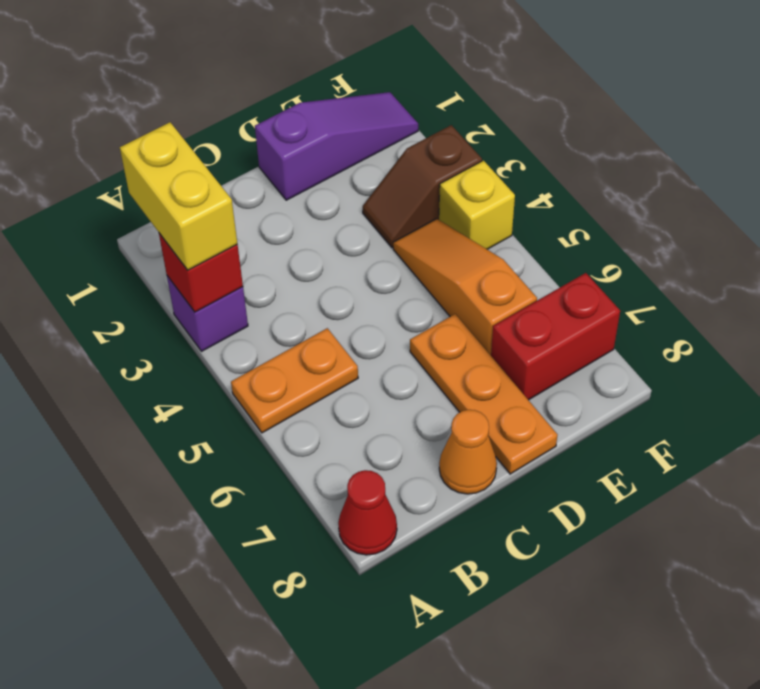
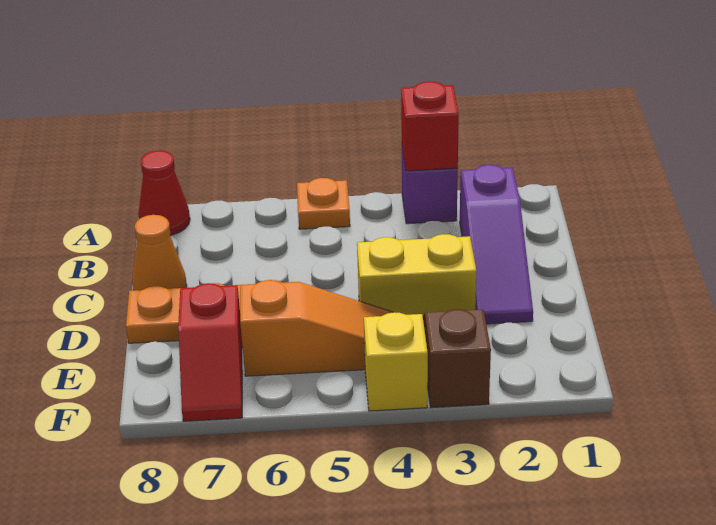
yellow 1x2 brick [120,122,237,270] -> yellow 1x2 brick moved to [357,234,476,315]
orange 1x2 plate [231,328,358,433] -> orange 1x1 plate [297,178,350,229]
purple 1x3 slope [255,92,418,200] -> purple 1x3 slope moved to [460,165,533,324]
red 1x2 brick [491,273,620,400] -> red 1x2 slope [178,283,243,421]

